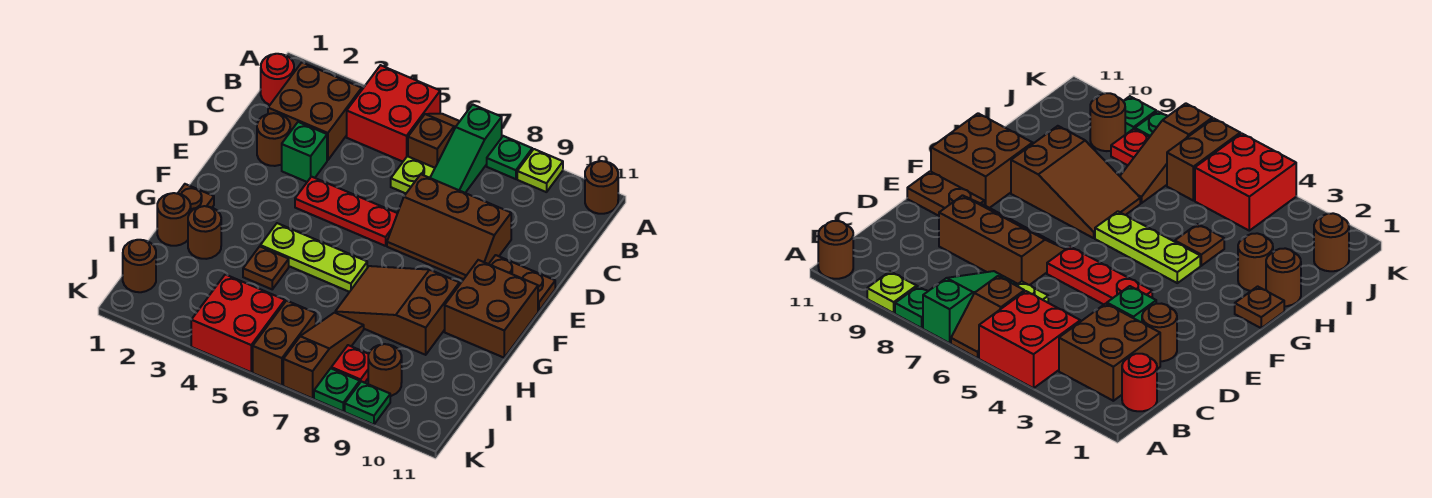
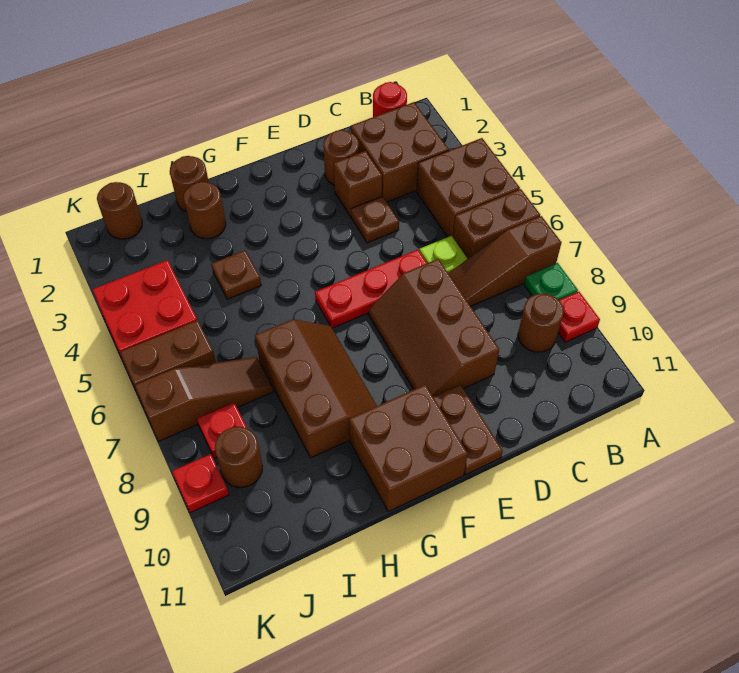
red 2x2 brick [347,65,440,162] -> brown 2x2 brick [416,138,520,237]
brown 1x2 slope [408,114,460,168] -> brown 1x2 brick [453,189,540,258]
green 1x3 slope [430,104,502,193] -> brown 1x3 slope [448,216,562,306]
lime 1x1 plate [517,149,563,192] -> red 1x1 plate [558,291,600,342]
brown 1x1 round brick [585,161,618,214] -> brown 1x1 round brick moved to [518,294,564,352]
green 1x1 brick [282,122,327,182] -> brown 1x1 brick [334,151,382,216]
red 1x3 plate [295,177,398,246] -> red 1x3 plate turned to [315,250,427,328]
brown 1x1 plate [178,184,214,211] -> brown 1x1 plate moved to [351,196,399,243]
lime 1x3 plate [260,223,367,292] -> none
brown 2x3 slope [335,266,459,355] -> brown 2x3 slope turned to [255,319,377,458]
green 1x1 plate [314,368,360,411] -> none
green 1x1 plate [345,381,390,425] -> red 1x1 plate [172,454,229,513]

